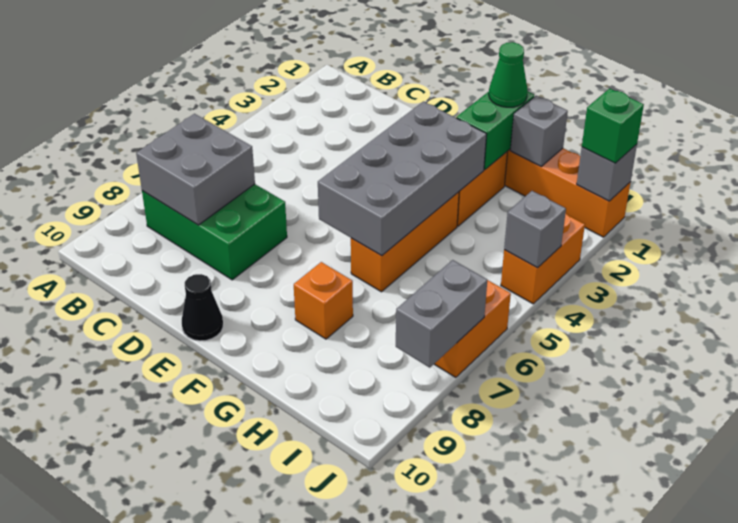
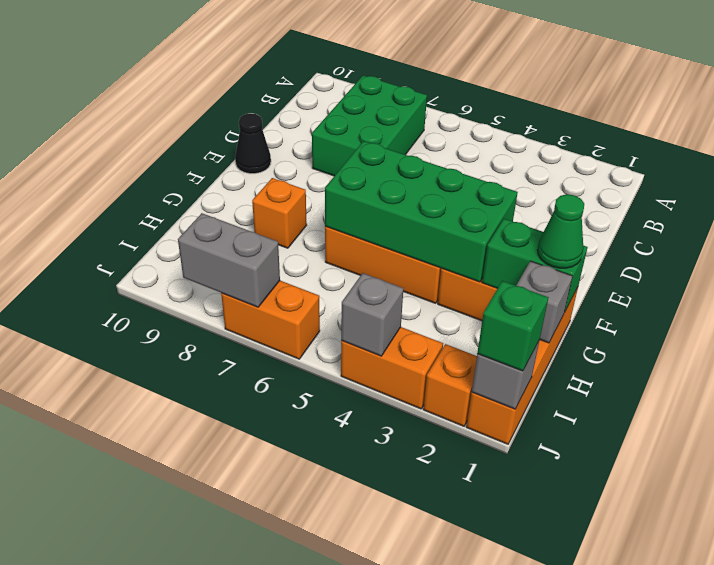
grey 2x2 brick [136,114,255,225] -> none
grey 2x4 brick [318,102,487,256] -> green 2x4 brick [325,141,518,282]
none -> orange 1x1 brick [423,344,477,426]

